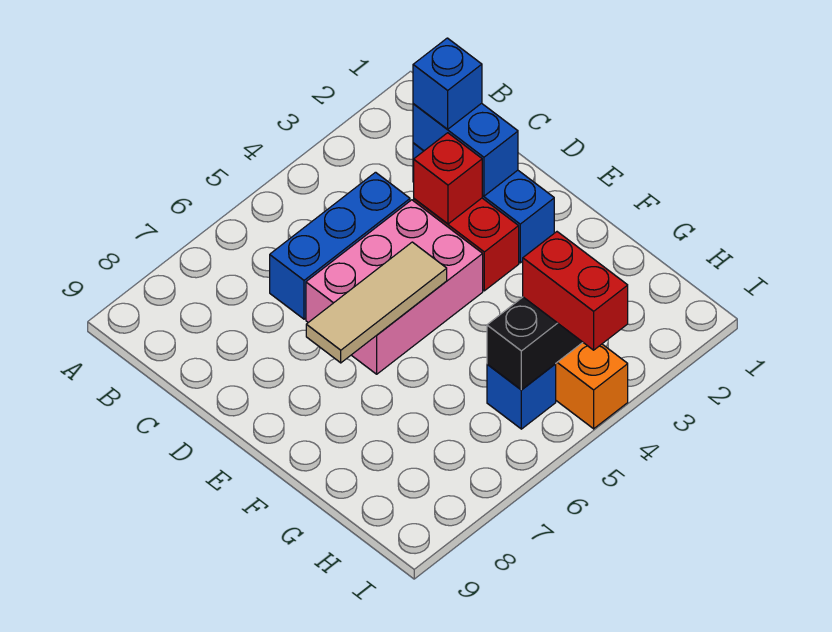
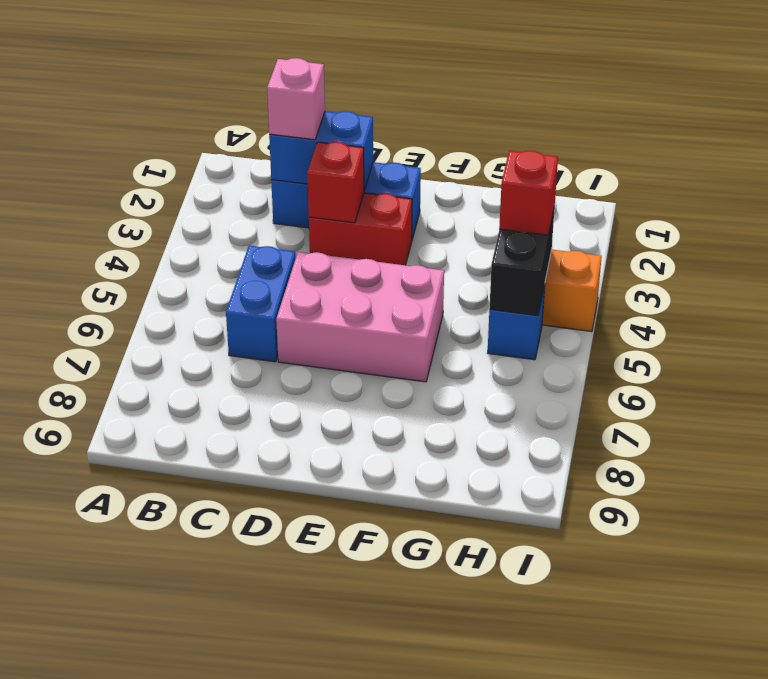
blue 1x1 brick [413,38,482,129] -> pink 1x1 brick [267,58,325,140]
blue 1x3 brick [270,172,410,319] -> blue 1x2 brick [226,246,296,362]
pink 2x3 brick [306,200,483,374] -> pink 2x3 brick turned to [276,252,444,382]
tan 1x3 tile [306,242,447,363] -> none
red 1x2 brick [523,232,628,350] -> red 1x1 brick [499,151,558,235]

